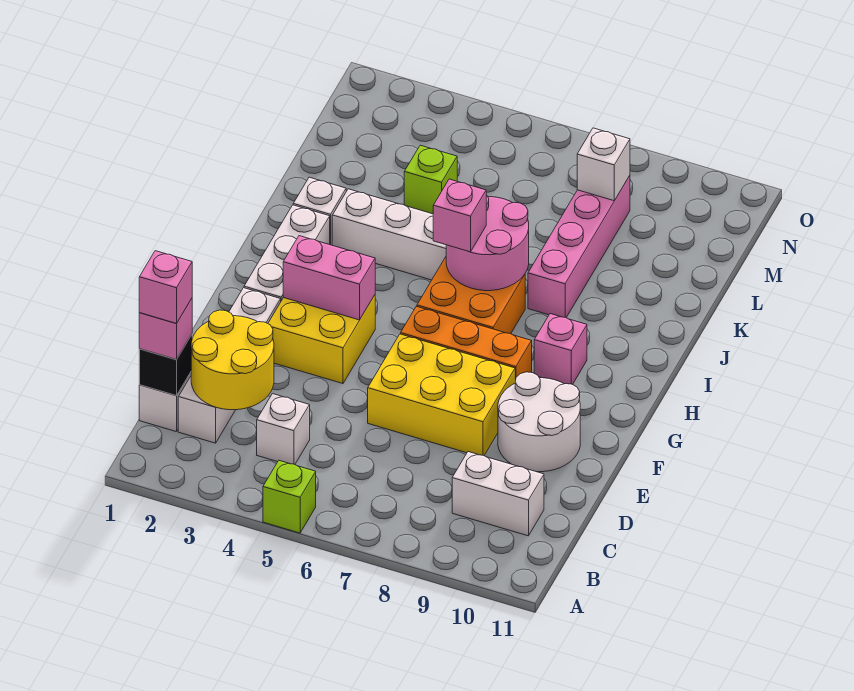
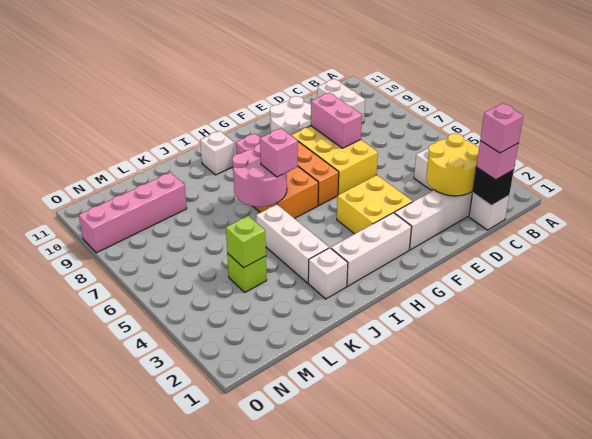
lime 1x1 brick [263,461,316,533] -> lime 1x1 brick moved to [226,216,266,268]
pink 1x2 brick [283,236,375,320] -> pink 1x2 brick moved to [311,93,362,148]
pink 1x4 brick [528,176,630,318] -> pink 1x4 brick moved to [79,172,187,253]
white 1x1 brick [577,128,630,201] -> white 1x1 brick moved to [200,131,235,175]

